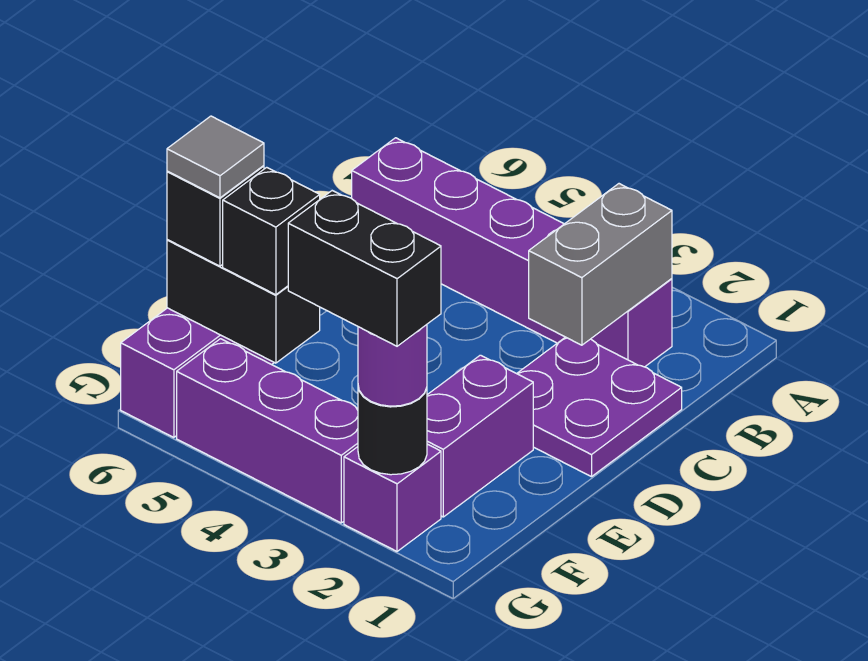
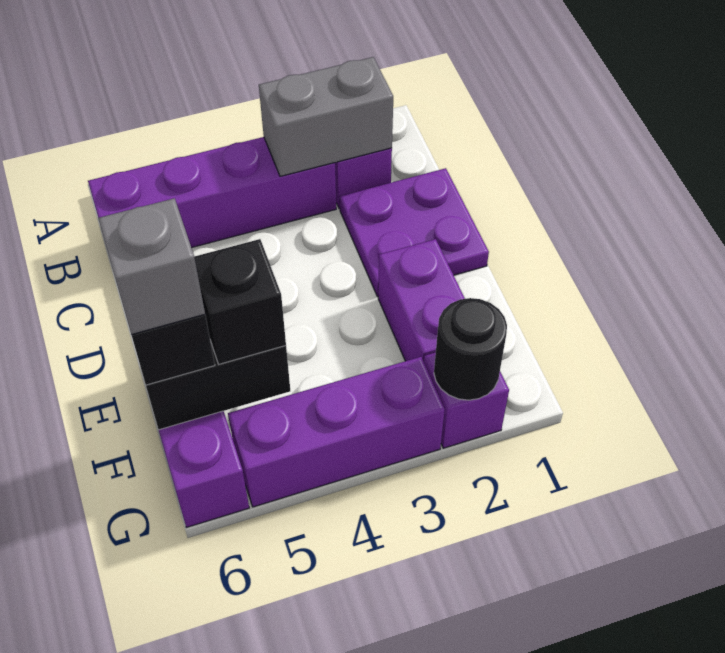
grey 1x2 brick [529,184,672,345] -> grey 1x2 brick turned to [259,57,393,176]
grey 1x1 tile [167,116,264,198] -> grey 1x1 brick [98,198,205,335]
purple 1x1 round brick [358,325,427,406] -> none
black 1x2 brick [288,191,441,346] -> none

